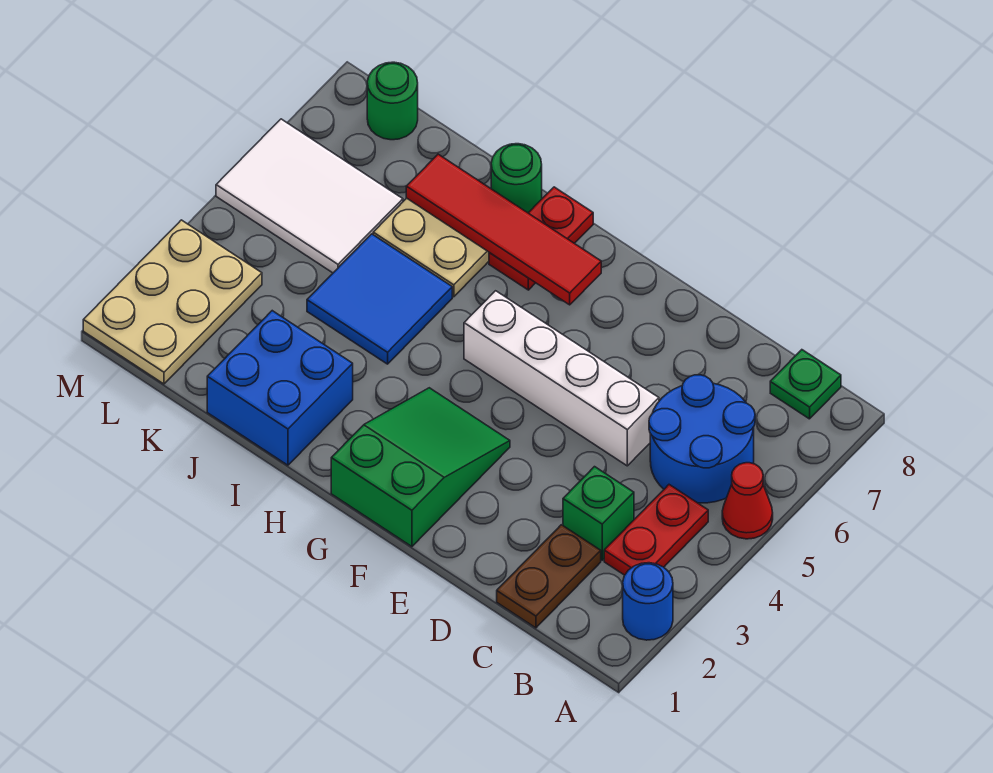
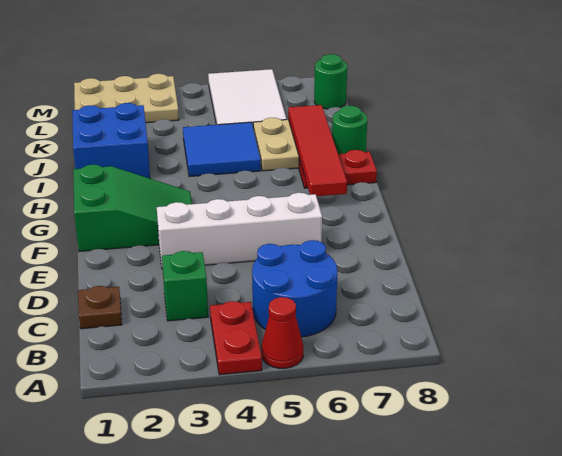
blue 1x1 round brick [623,563,673,640] -> none
red 1x2 plate [604,485,708,575] -> red 1x2 plate turned to [210,301,262,375]
green 1x1 plate [770,350,841,419] -> none
brown 1x2 plate [497,525,601,628] -> brown 1x1 plate [78,286,122,329]
white 1x4 brick [464,291,659,466] -> white 1x4 brick turned to [157,193,322,269]

